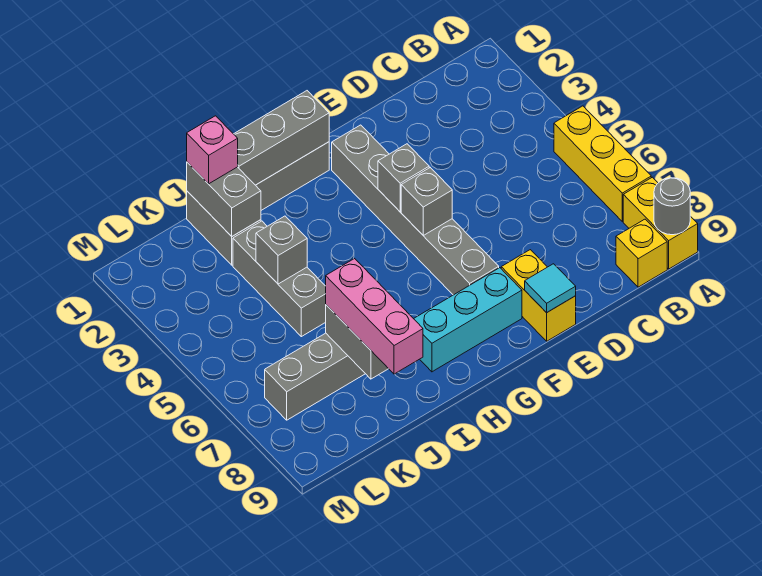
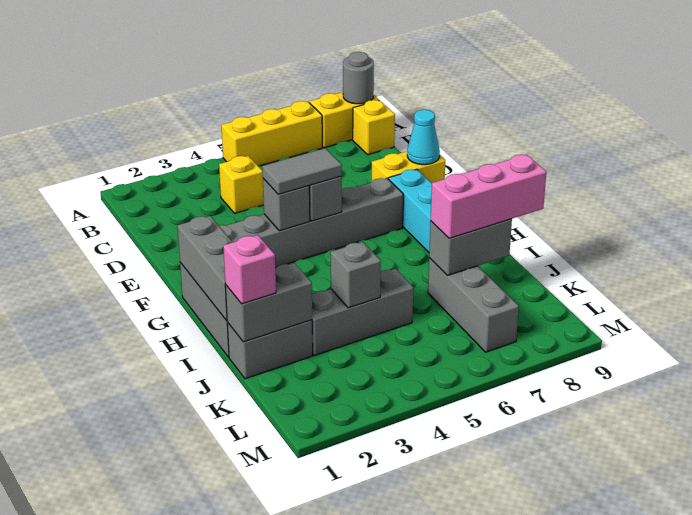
none -> yellow 1x1 brick [219,156,264,213]
cyan 1x1 tile [525,264,576,313] -> cyan 1x1 cone [407,110,440,165]
none -> grey 1x2 tile [262,148,342,194]

